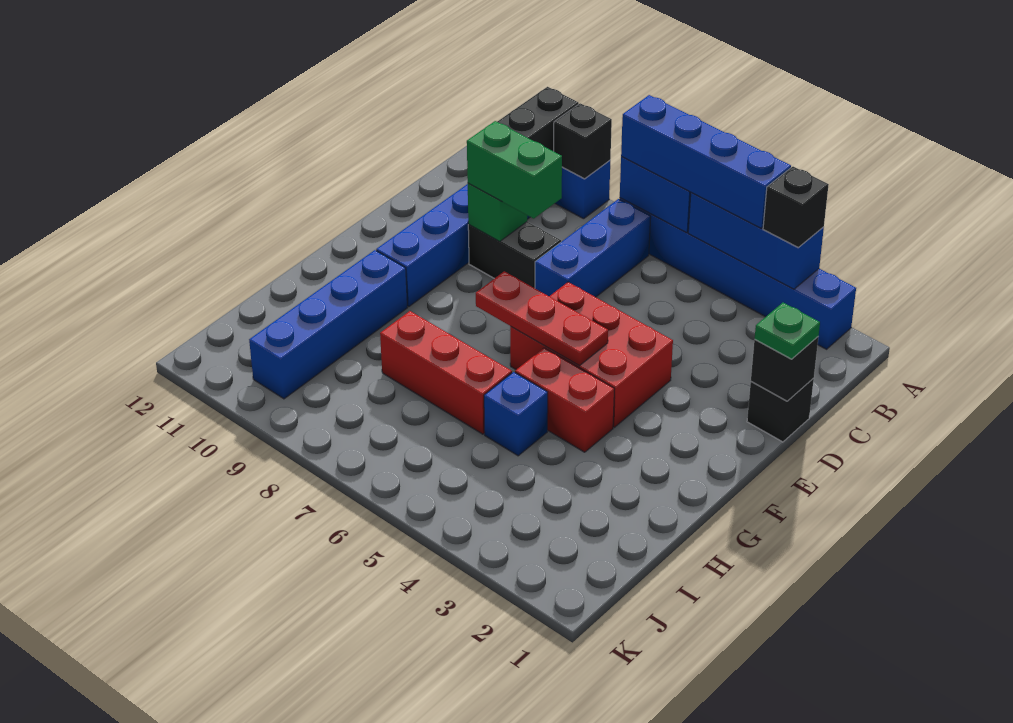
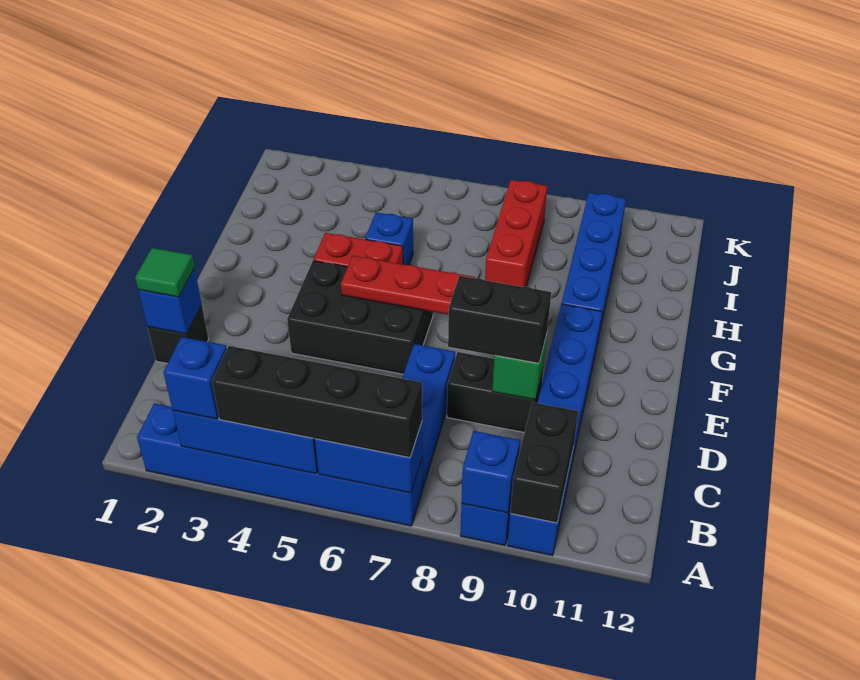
black 1x1 brick [763,167,829,248] -> blue 1x1 brick [163,337,227,419]
blue 1x4 brick [621,95,791,228] -> black 1x4 brick [212,346,422,458]
black 1x1 brick [554,103,612,179] -> blue 1x1 brick [461,431,520,513]
black 1x1 brick [751,337,818,401] -> blue 1x1 brick [138,268,202,334]
green 1x1 plate [755,303,820,359] -> green 1x1 tile [135,248,194,297]
green 1x2 brick [467,121,562,219] -> black 1x2 brick [448,276,551,363]
red 2x3 brick [510,282,673,427] -> black 2x3 brick [287,261,433,374]
red 1x3 brick [380,311,512,434] -> red 1x3 brick turned to [485,180,547,287]

